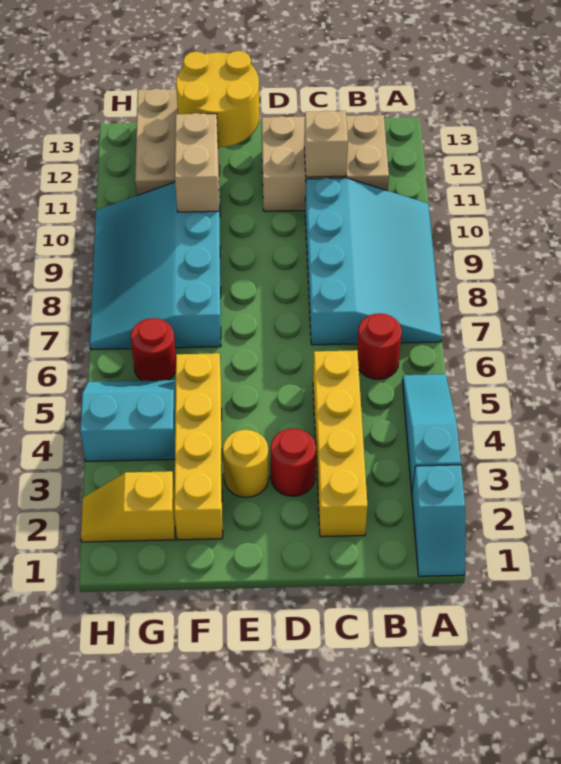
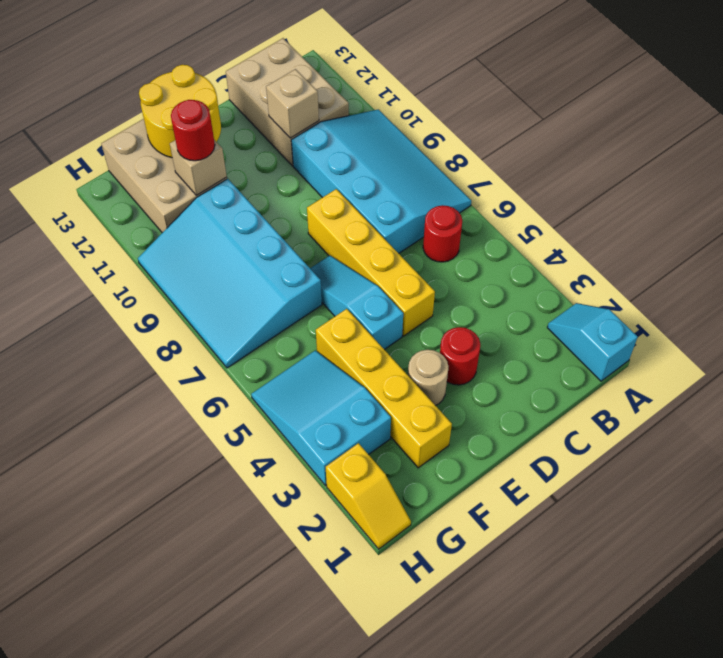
cyan 1x2 slope [412,465,465,576] -> cyan 1x2 slope turned to [547,303,638,381]
cyan 1x3 slope [402,374,461,492] -> cyan 1x3 slope moved to [310,256,403,350]
tan 2x3 brick [261,115,389,211] -> tan 2x3 brick turned to [226,38,349,166]
yellow 1x4 brick [313,350,368,537] -> yellow 1x4 brick moved to [307,189,435,336]
yellow 1x1 round brick [223,430,269,497] -> tan 1x1 round brick [408,350,449,406]
tan 1x2 brick [175,113,219,212] -> tan 1x1 brick [170,140,227,195]
yellow 1x2 slope [81,471,175,542] -> yellow 1x2 slope turned to [326,443,411,549]
cyan 2x2 slope [80,380,176,461] -> cyan 2x3 slope [251,350,391,486]
red 1x1 round brick [131,318,176,381] -> red 1x1 round brick moved to [171,100,215,161]

